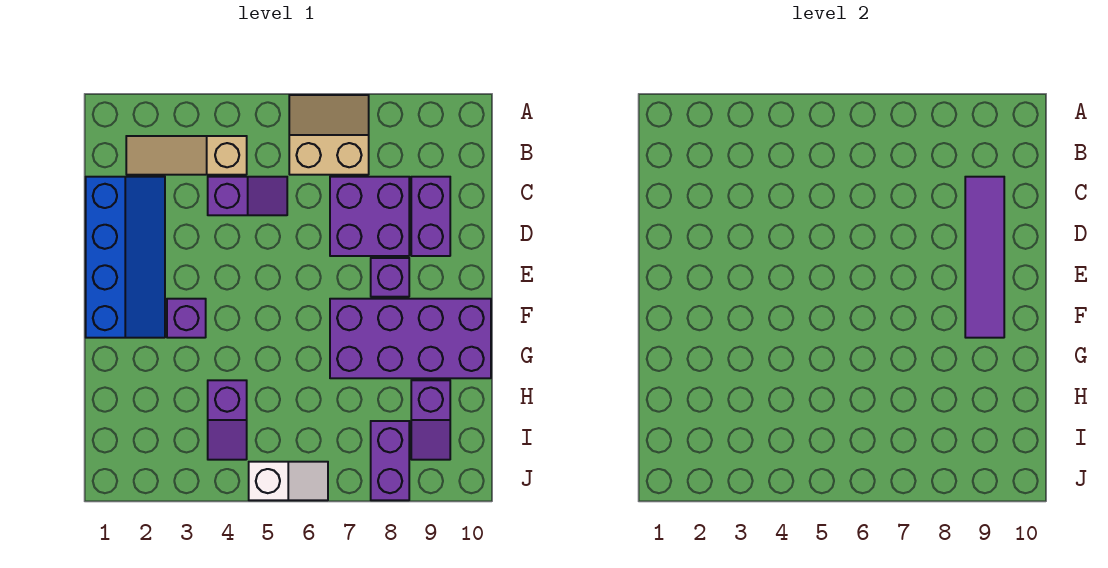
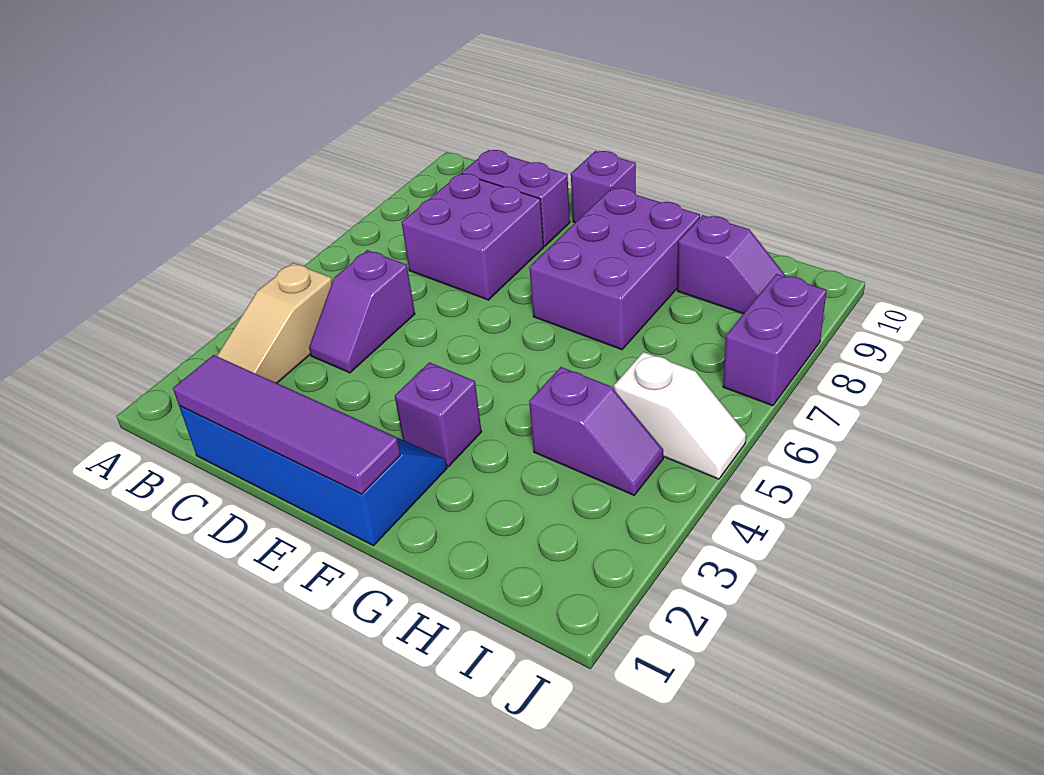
tan 2x2 slope [289,95,369,175] -> none
purple 1x2 slope [208,177,287,215] -> purple 1x2 slope turned to [309,250,415,373]
purple 1x4 tile [965,177,1004,338] -> purple 1x4 tile moved to [173,355,400,494]
purple 1x1 brick [371,258,409,297] -> purple 1x1 brick moved to [571,151,636,223]
purple 2x4 brick [330,299,491,378] -> purple 2x3 brick [529,188,700,350]
purple 1x2 brick [371,421,409,500] -> purple 1x2 brick turned to [723,274,827,406]
white 1x2 slope [249,462,328,500] -> white 1x2 slope turned to [614,352,746,479]

